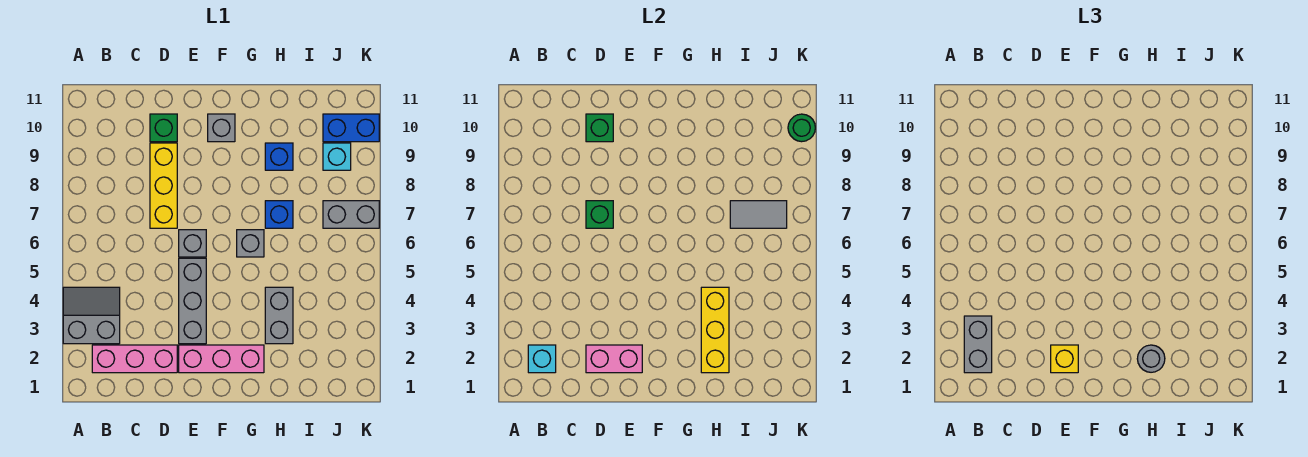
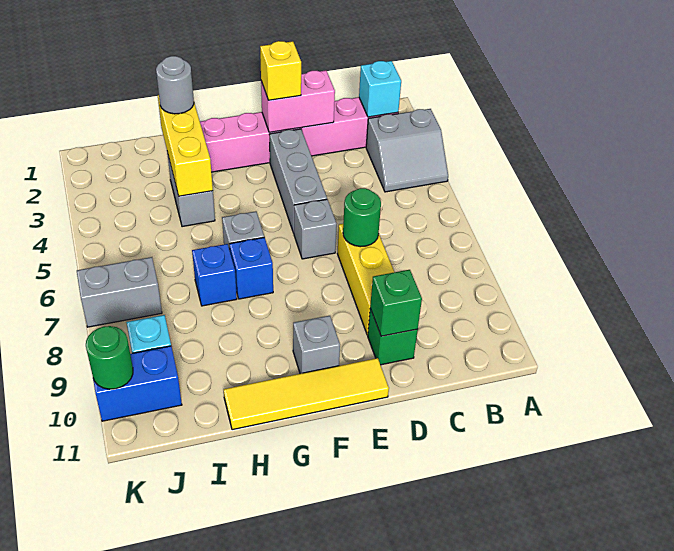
grey 1x2 brick [964,316,992,373] -> none
green 1x1 brick [586,201,613,228] -> green 1x1 round brick [343,188,381,247]
none -> yellow 1x4 tile [224,358,389,430]
blue 1x1 brick [265,143,293,170] -> blue 1x1 brick moved to [230,237,273,299]
grey 1x2 tile [730,201,787,228] -> none

